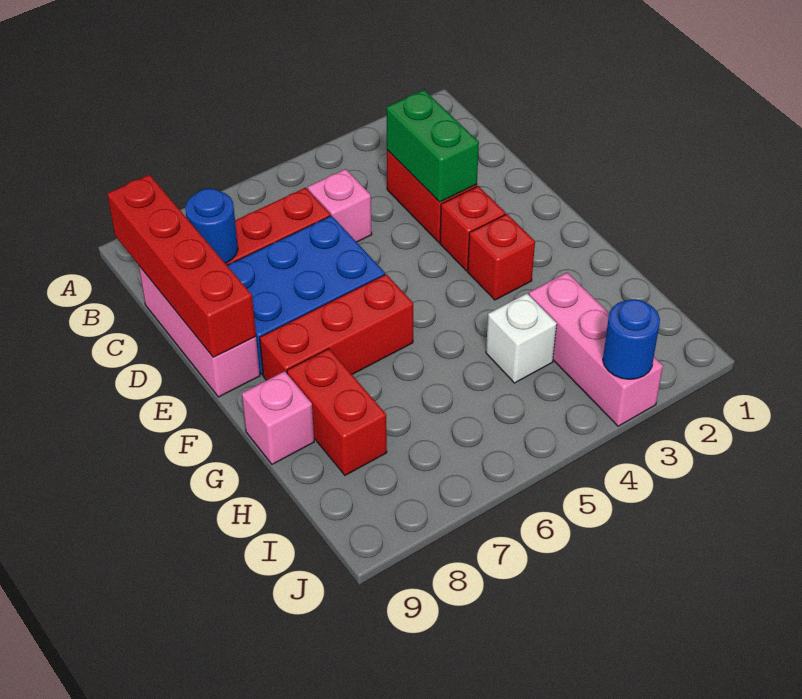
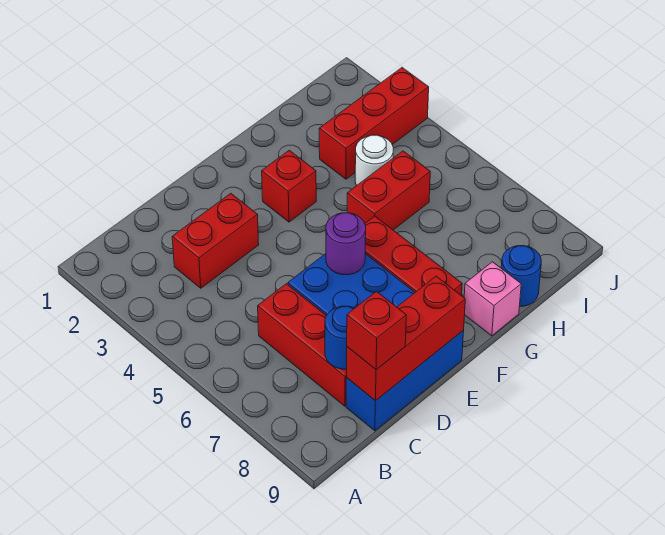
red 1x4 brick [107,175,256,357] -> red 1x3 brick [347,276,465,401]
green 1x2 brick [386,90,479,202] -> none
pink 1x1 brick [308,169,372,242] -> none
pink 1x3 brick [139,266,260,397] -> blue 1x3 brick [346,330,464,431]
red 1x1 brick [440,186,506,271] -> red 1x1 brick moved to [347,292,406,370]
none -> purple 1x1 round brick [326,213,366,275]
red 1x2 brick [287,349,387,475] -> red 1x2 brick moved to [347,151,430,230]
pink 1x3 brick [529,273,663,426] -> red 1x3 brick [319,68,429,179]
white 1x1 brick [486,293,557,383] -> white 1x1 round brick [355,135,393,186]
blue 1x1 round brick [603,299,660,379] -> blue 1x1 round brick moved to [501,246,541,306]

